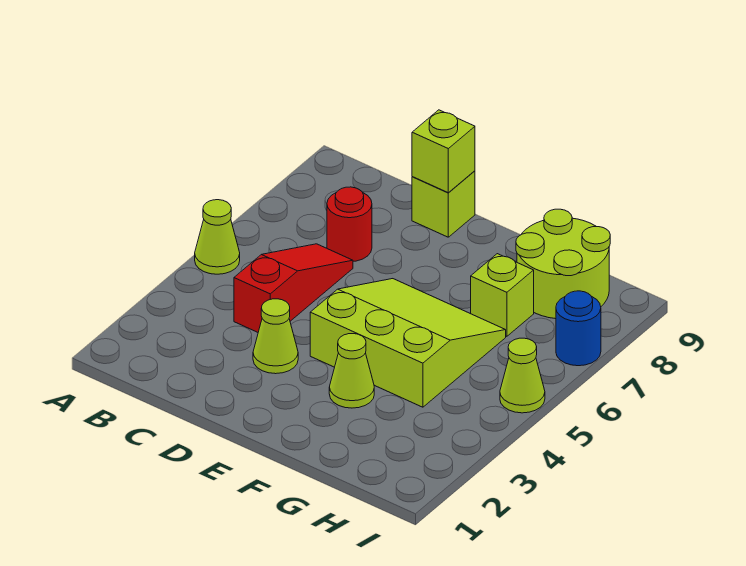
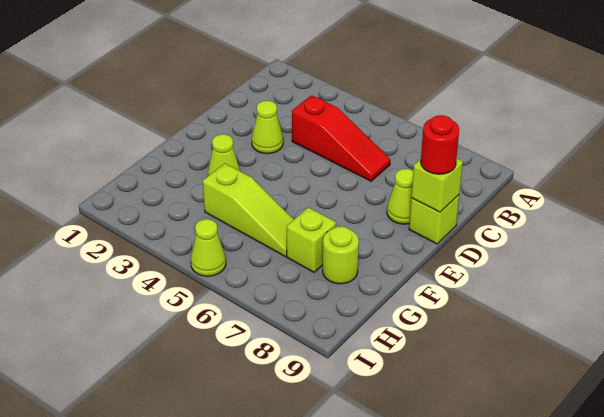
lime 1x1 cone [195,200,240,274] -> lime 1x1 cone moved to [387,169,413,224]
red 1x1 round brick [327,187,372,261] -> red 1x1 round brick moved to [421,115,459,174]
lime 3x3 slope [310,279,506,407] -> lime 1x3 slope [203,163,294,256]
lime 2x2 round brick [516,209,610,319] -> lime 1x1 round brick [323,226,359,284]
blue 1x1 round brick [556,291,601,366] -> none

